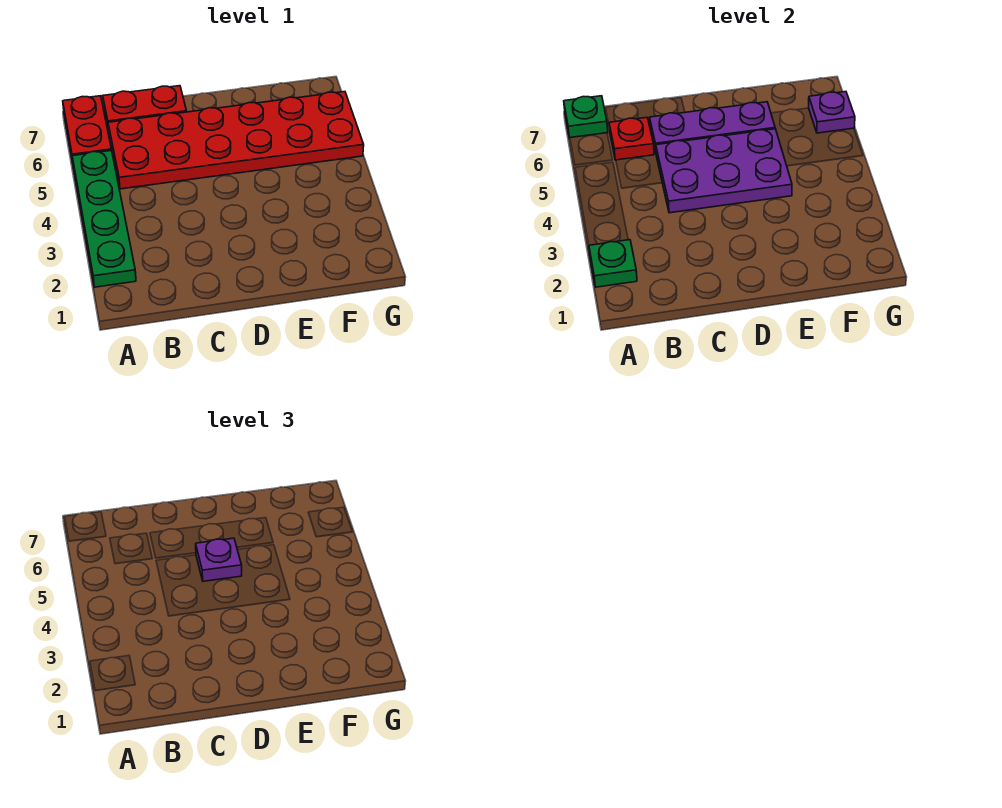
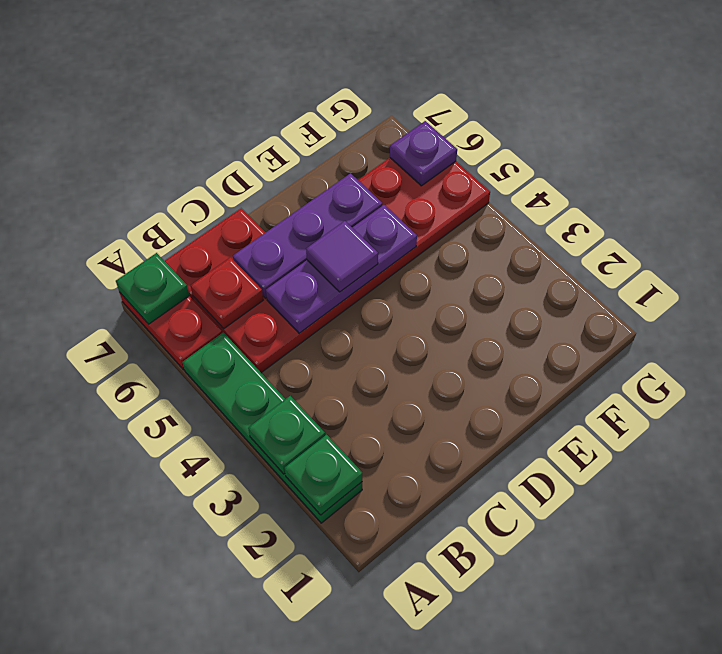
none -> green 1x1 plate [248,396,325,474]
purple 2x3 plate [656,129,792,213] -> purple 1x3 plate [266,205,417,333]
purple 1x1 plate [196,538,242,581] -> purple 1x1 tile [306,221,378,292]

